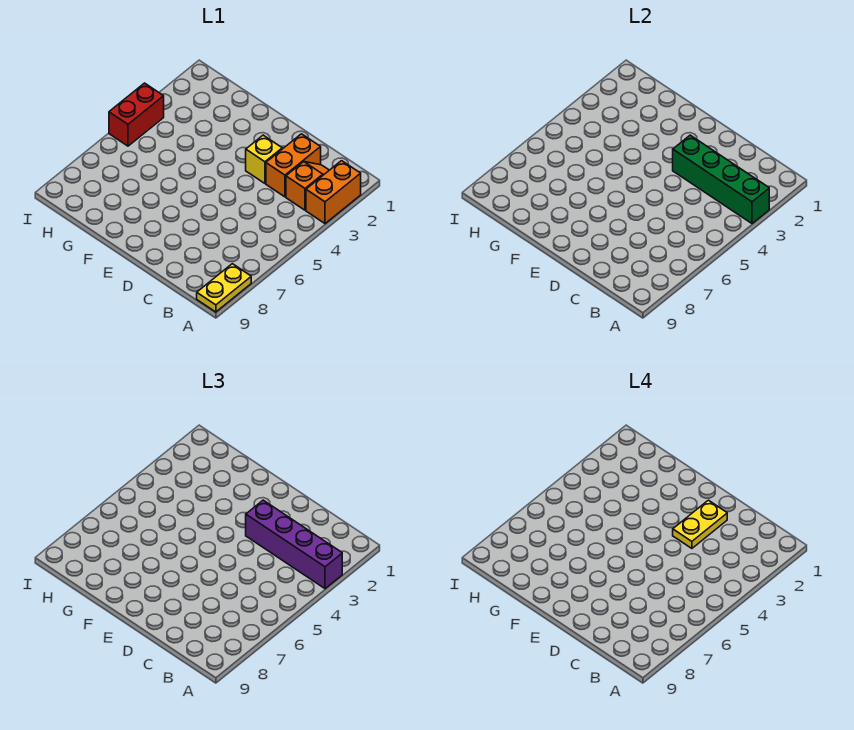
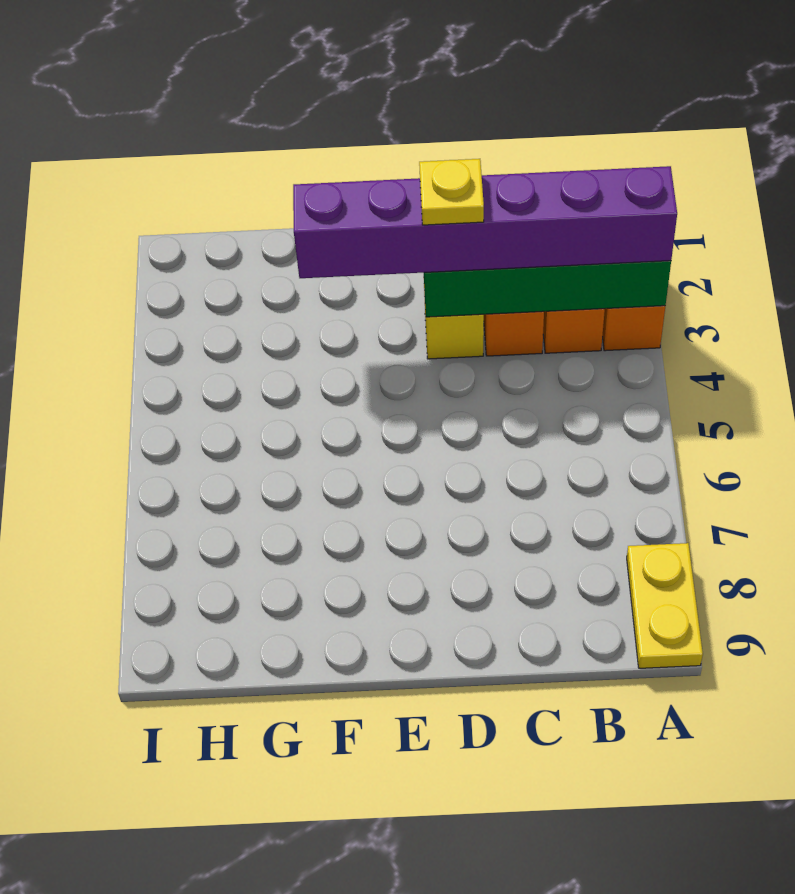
purple 1x4 brick [246,500,342,589] -> purple 1x6 brick [293,166,677,278]
yellow 1x2 plate [673,500,727,548] -> yellow 1x1 plate [419,159,484,225]
red 1x2 brick [109,83,164,146] -> none

